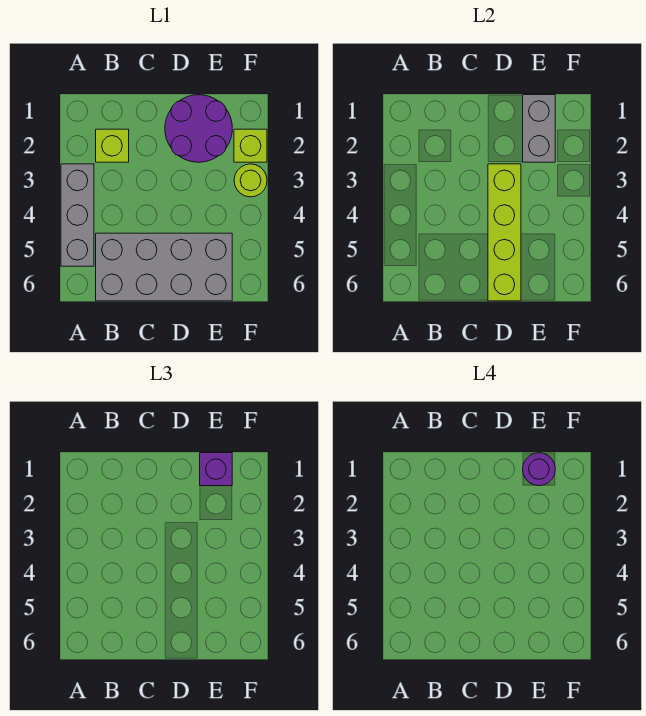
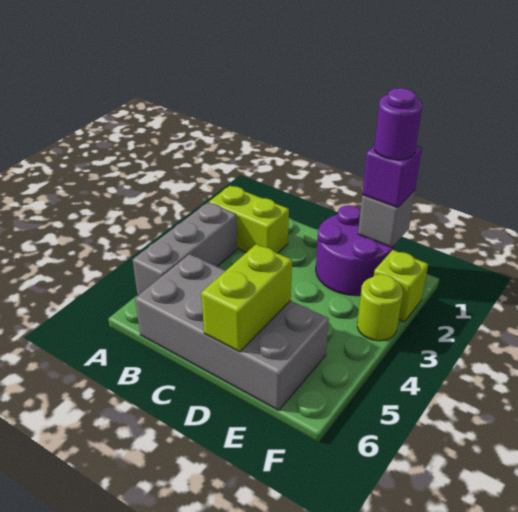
lime 1x1 brick [96,129,129,162] -> lime 1x2 brick [209,186,289,253]
lime 1x4 brick [488,164,521,301] -> lime 1x2 brick [201,244,292,352]
grey 1x2 brick [523,95,555,162] -> grey 1x1 brick [358,190,415,247]

